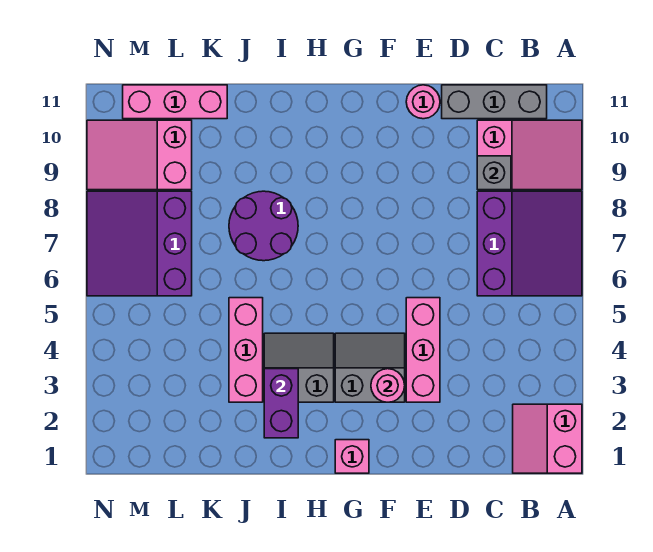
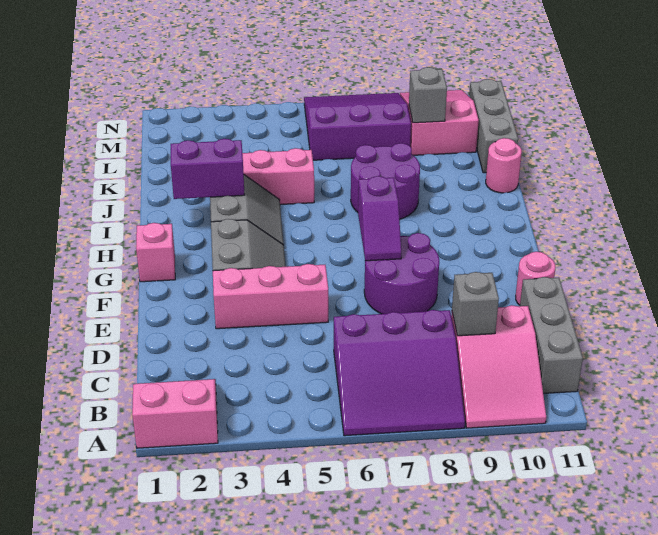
none -> purple 2x2 round brick [364,233,439,314]
pink 1x1 round brick [371,369,405,402] -> pink 1x1 round brick moved to [486,138,522,193]
none -> purple 1x2 slope [358,176,401,261]
pink 1x3 brick [123,85,227,119] -> grey 1x3 brick [469,79,518,173]
none -> grey 1x1 brick [409,67,447,123]

